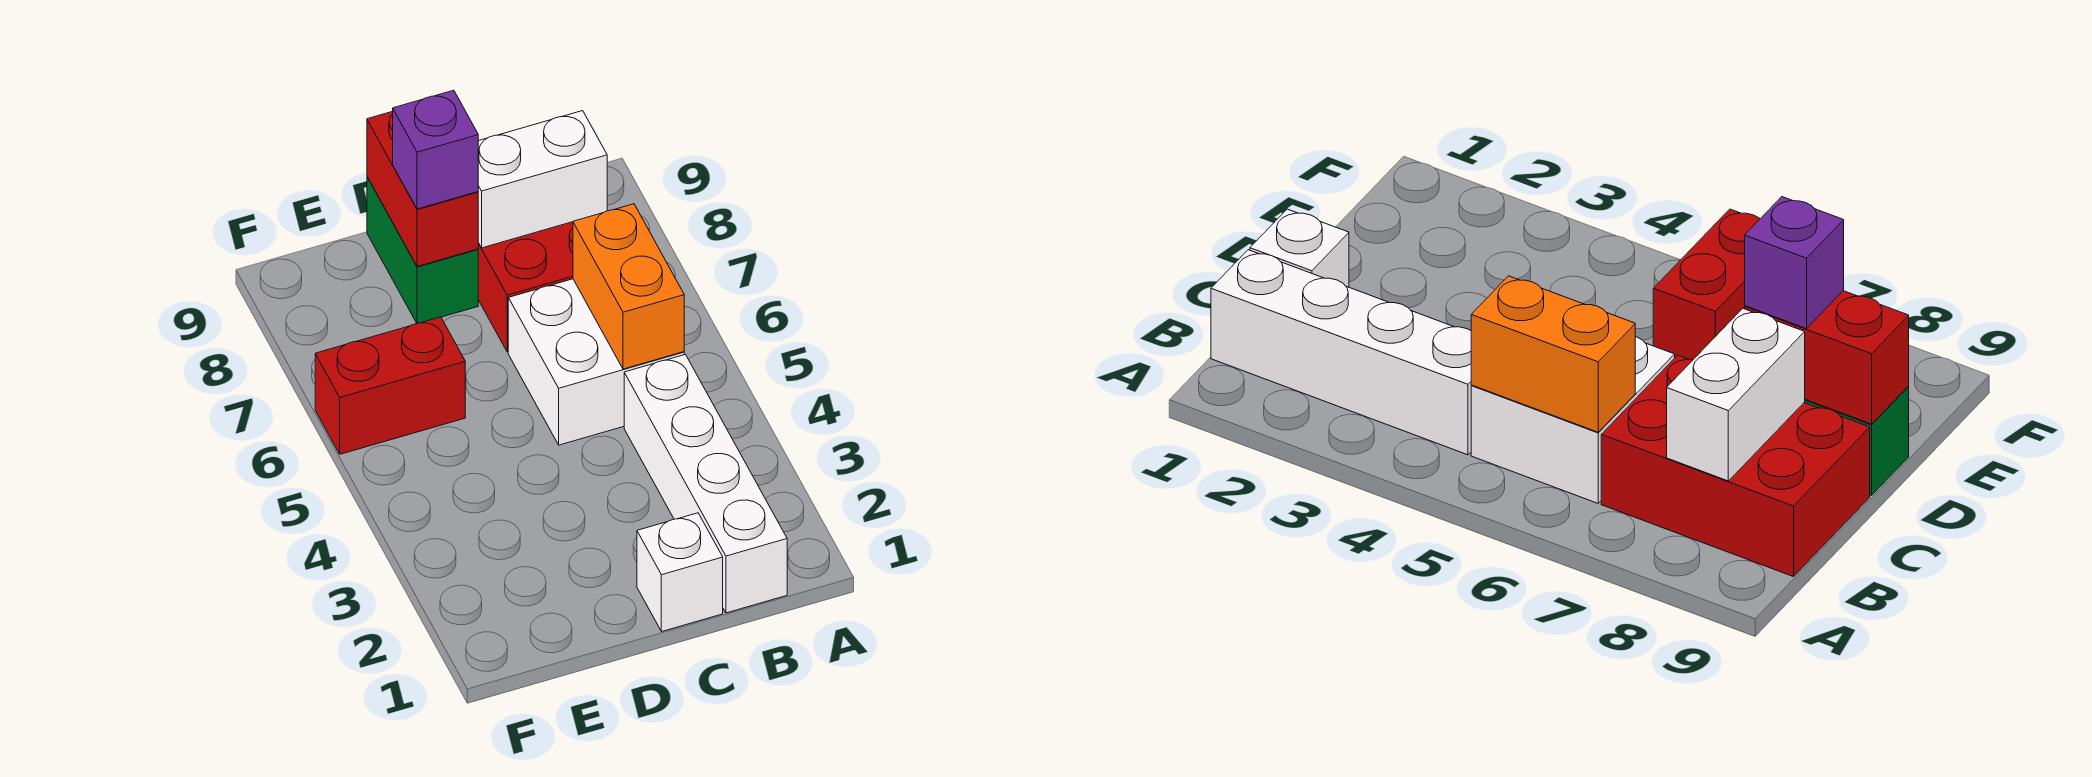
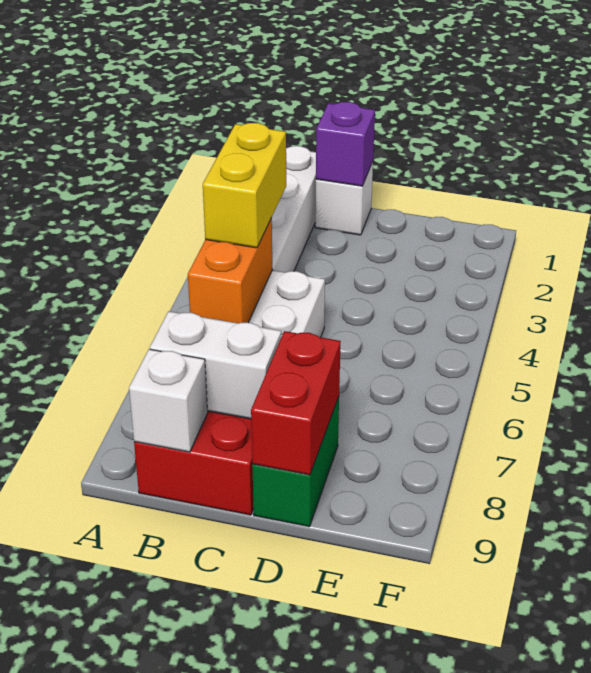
none -> yellow 1x2 brick [203,123,286,248]
none -> white 1x1 brick [129,349,208,452]
purple 1x1 brick [393,90,478,209] -> purple 1x1 brick moved to [316,102,375,186]
red 1x2 brick [315,317,465,454] -> none

